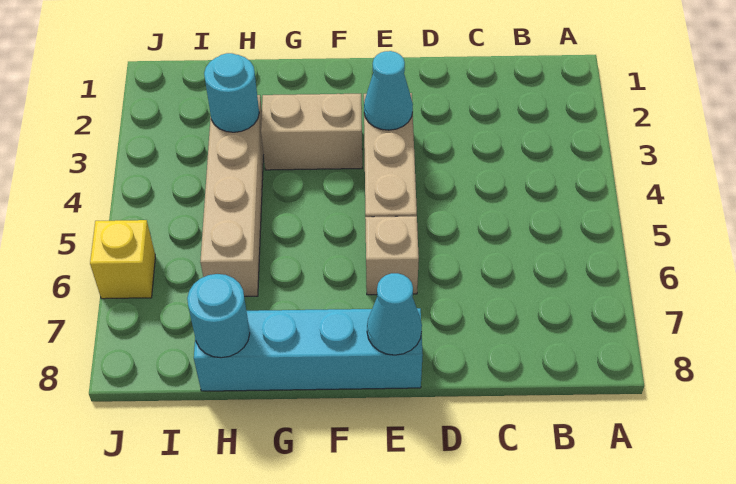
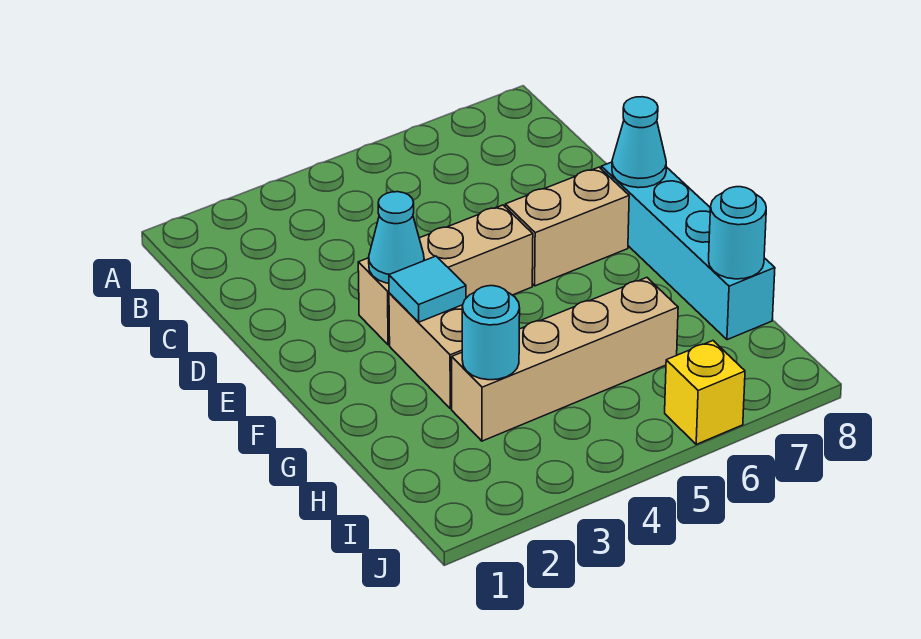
tan 1x1 brick [365,216,419,295] -> tan 1x2 brick [505,167,629,286]
none -> cyan 1x1 tile [389,256,466,322]

